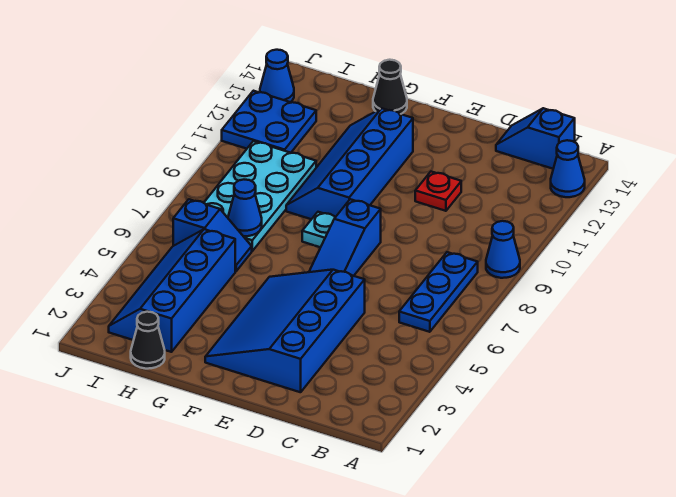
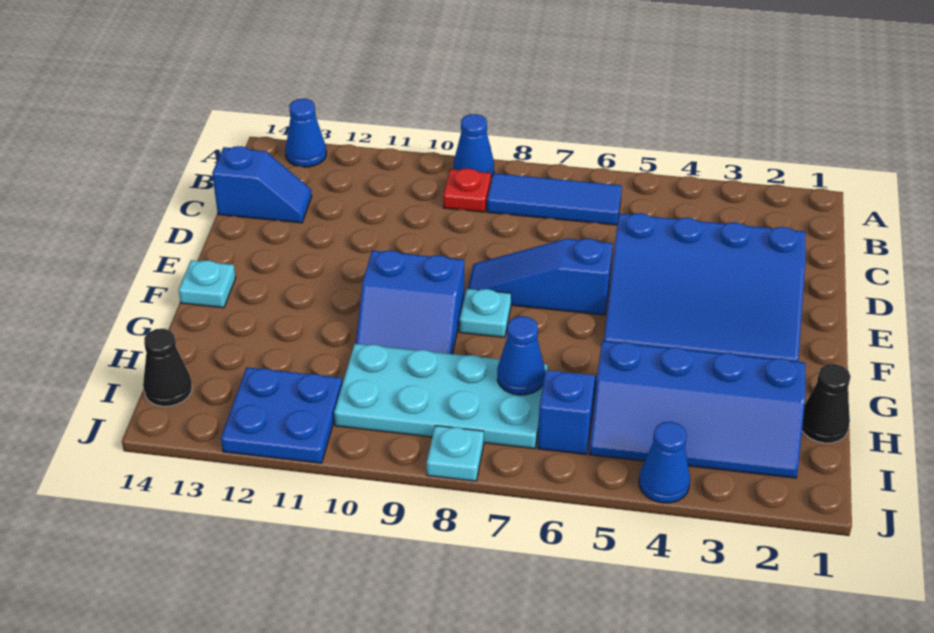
blue 1x3 plate [399,252,478,332] -> blue 1x3 tile [487,173,622,225]
blue 1x2 slope [496,108,575,169] -> blue 1x2 slope turned to [212,146,312,223]
red 1x1 plate [415,172,461,211] -> red 1x1 plate moved to [443,168,491,212]
blue 1x3 slope [309,199,381,276] -> blue 1x3 slope turned to [468,239,613,315]
blue 2x4 slope [286,108,413,219] -> blue 2x2 slope [356,250,464,354]
none -> cyan 1x1 plate [179,260,236,308]
black 1x1 cone [373,60,407,114] -> black 1x1 cone moved to [143,329,192,406]
none -> cyan 1x1 plate [427,426,484,481]
blue 1x1 cone [260,50,294,102] -> blue 1x1 cone moved to [639,422,690,503]

